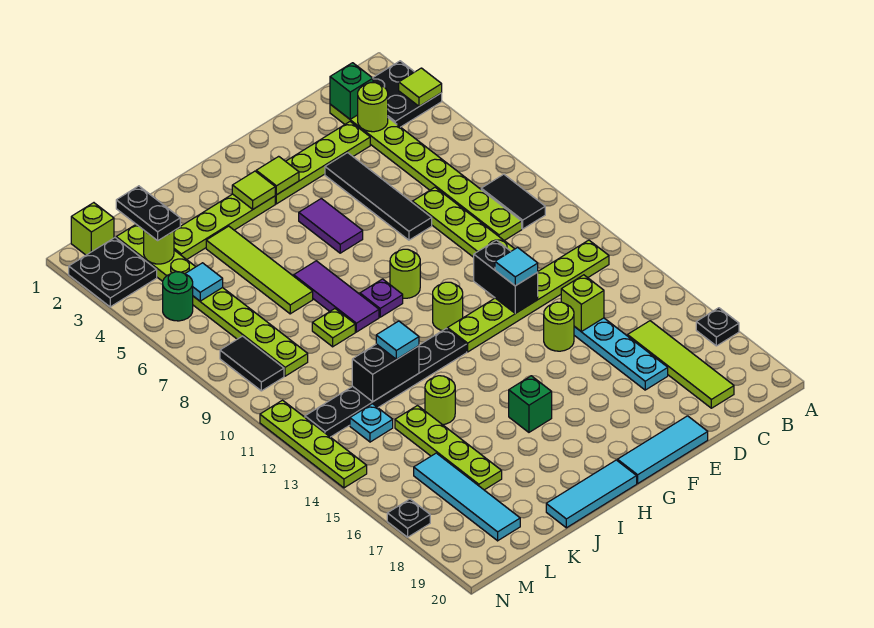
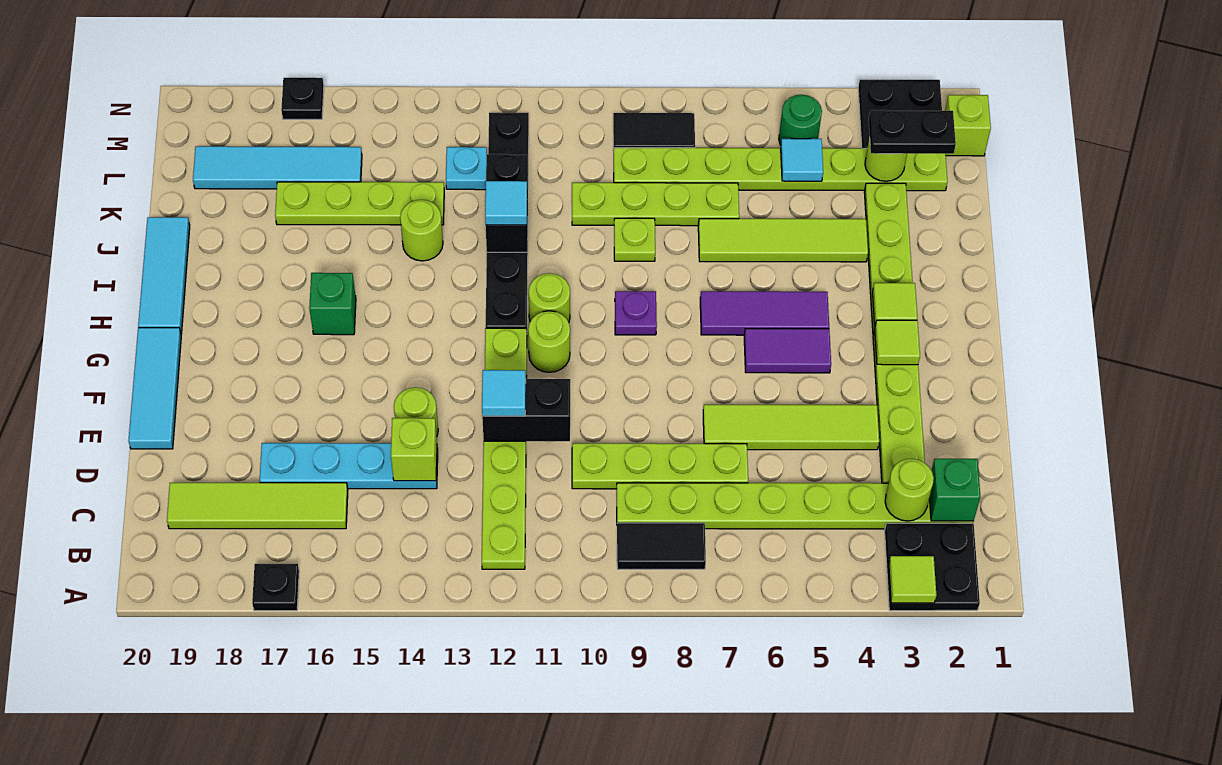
black 1x4 tile [325,153,432,240] -> lime 1x4 tile [703,405,879,450]
lime 1x1 round brick [390,249,420,298] -> lime 1x1 round brick moved to [529,273,570,322]
purple 1x3 tile [294,261,379,332] -> purple 1x3 tile moved to [700,291,829,335]
lime 1x4 plate [260,400,367,488] -> lime 1x4 plate moved to [572,183,739,226]

